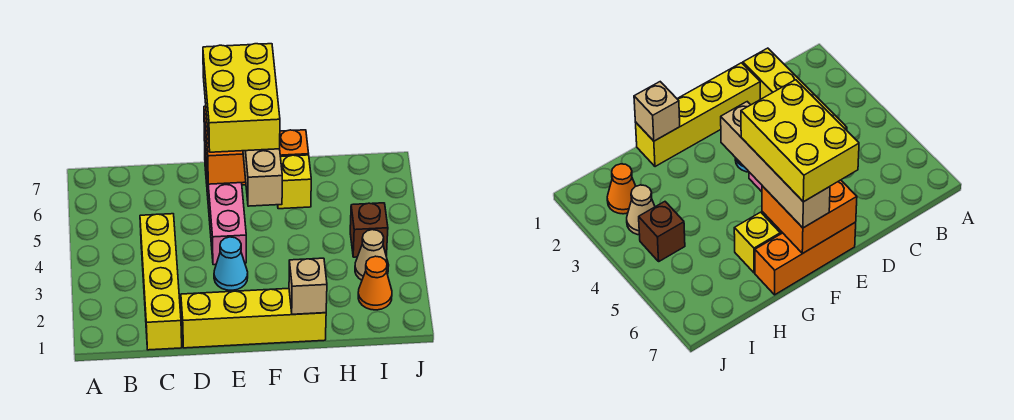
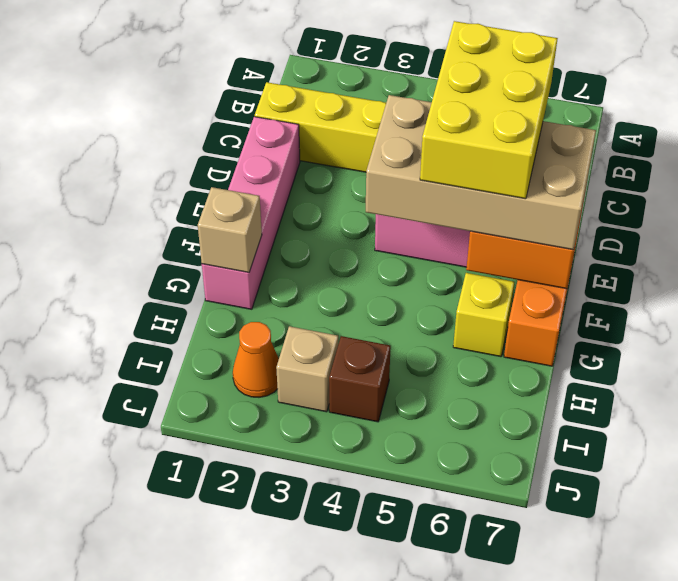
yellow 1x4 brick [181,288,326,348] -> pink 1x4 brick [202,117,300,309]
cyan 1x1 cone [214,237,248,290] -> none
yellow 2x3 brick [203,44,280,152] -> yellow 2x3 brick turned to [420,21,558,199]
tan 1x4 brick [243,149,282,206] -> tan 2x4 brick [366,95,596,250]
tan 1x1 cone [355,230,389,280] -> tan 1x1 brick [276,326,338,412]

